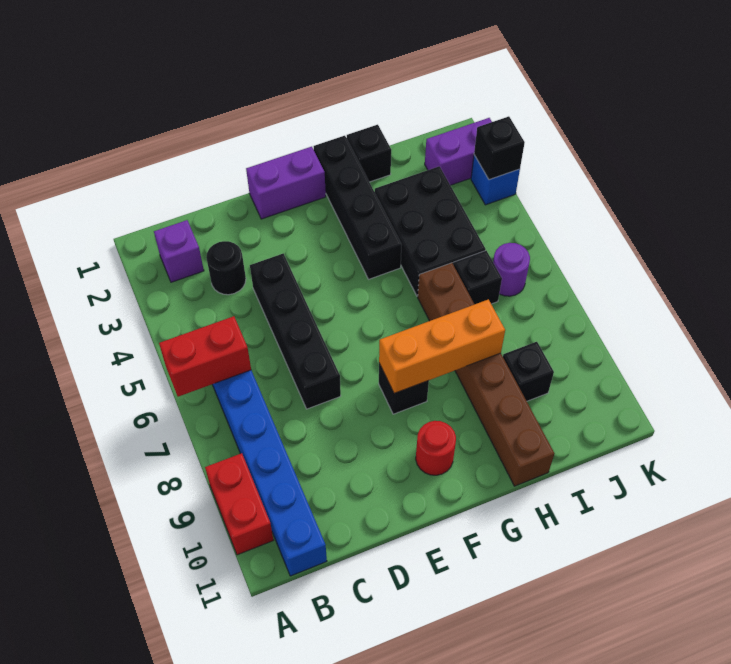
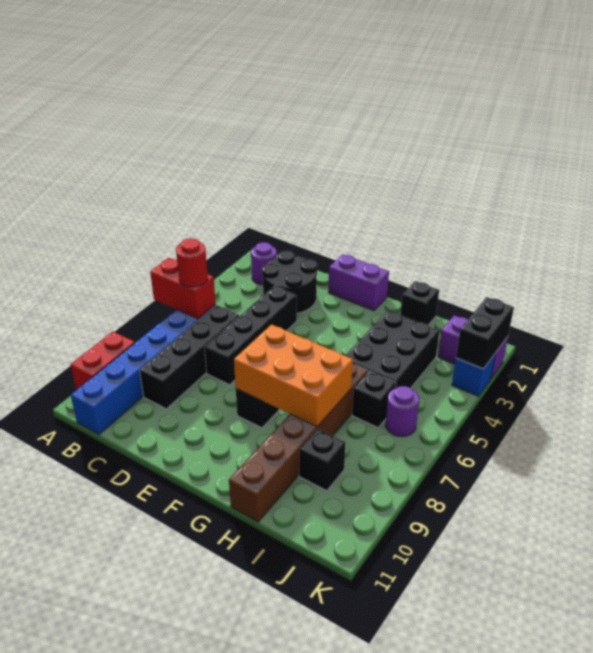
purple 1x1 brick [154,220,204,282] -> purple 1x1 round brick [251,242,277,285]
black 1x1 round brick [206,241,246,295] -> black 2x2 round brick [262,251,317,313]
orange 1x3 brick [379,299,505,393] -> orange 2x3 brick [234,325,353,427]
red 1x1 round brick [416,421,456,475] -> red 1x1 round brick moved to [176,238,208,287]
black 1x4 brick [314,136,402,279] -> black 1x4 brick moved to [140,306,239,409]
black 1x1 brick [474,116,525,180] -> black 1x2 brick [456,297,514,369]

